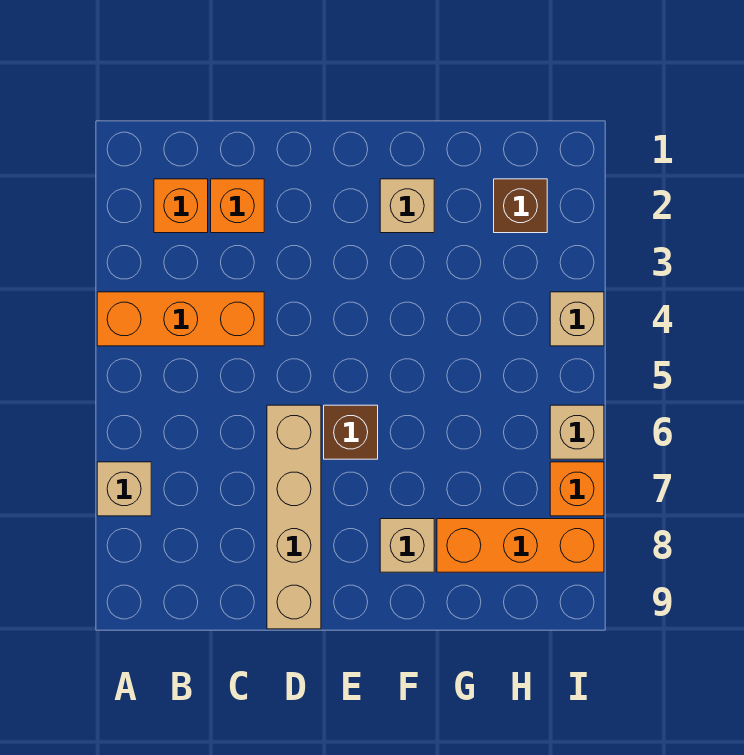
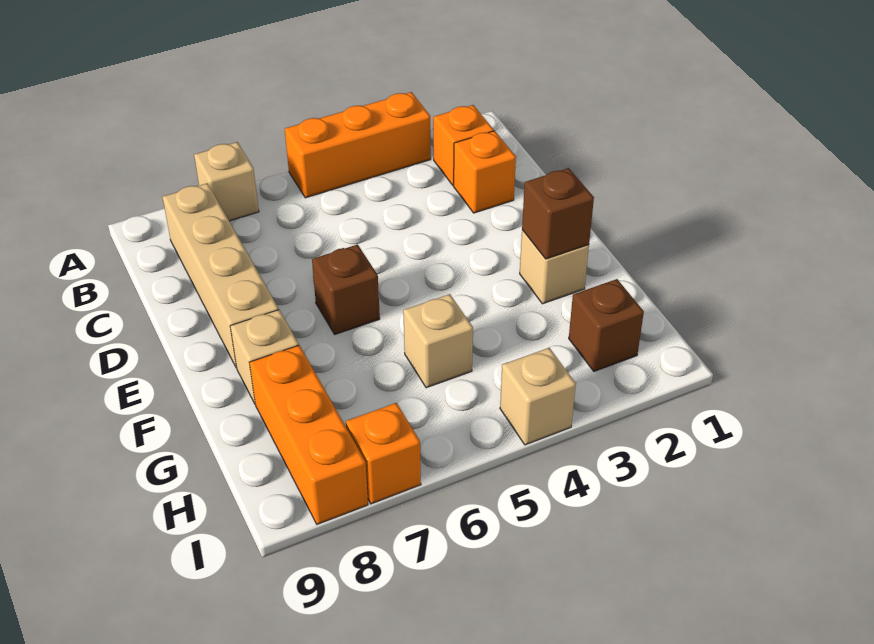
orange 1x3 brick [97,292,264,346] -> orange 1x3 brick turned to [285,92,431,198]
tan 1x4 brick [267,405,321,629] -> tan 1x4 brick turned to [163,183,279,368]
none -> brown 1x1 brick [522,168,594,259]
tan 1x1 brick [550,405,604,459] -> tan 1x1 brick moved to [403,294,473,388]

